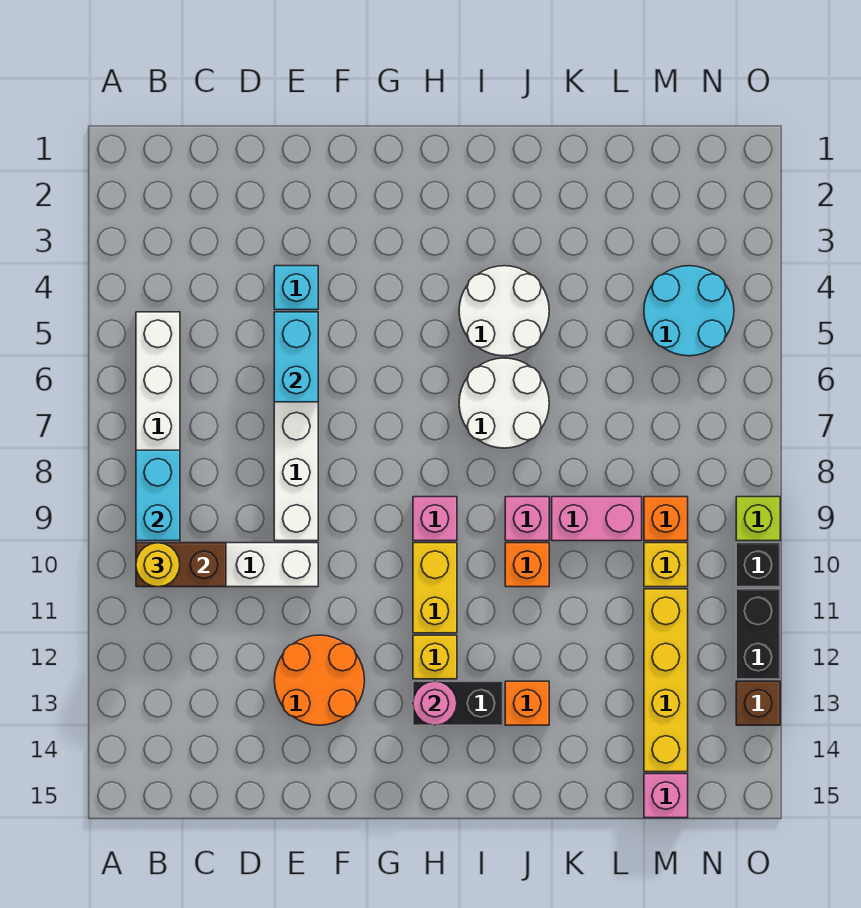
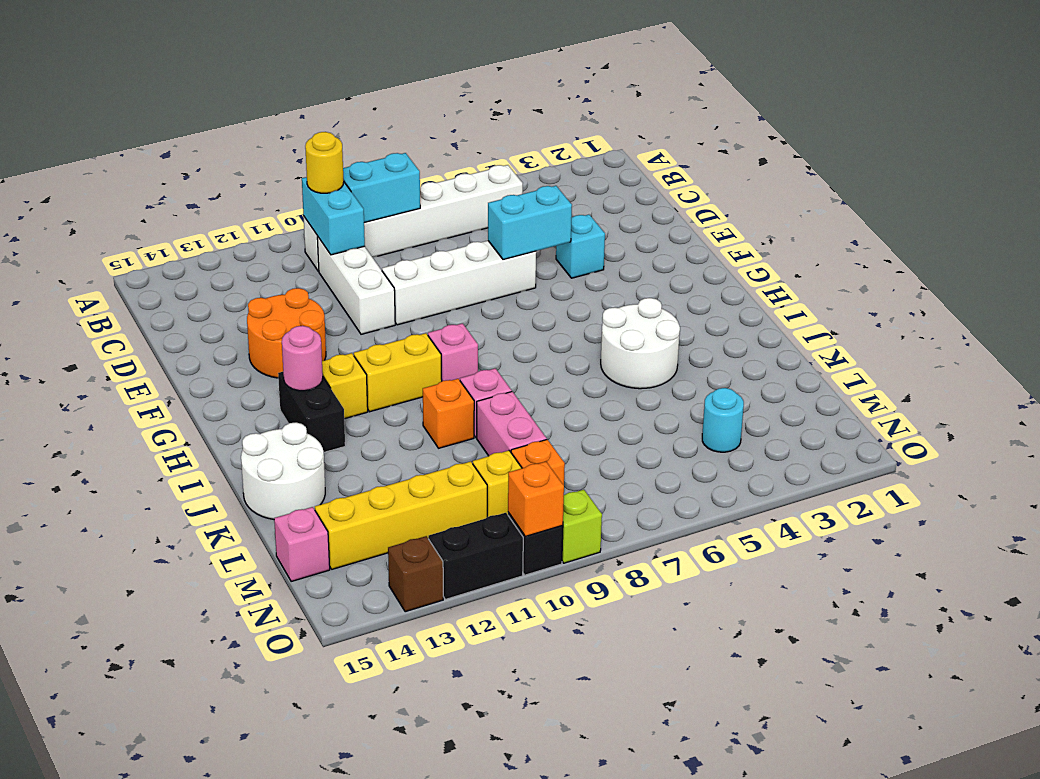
brown 1x2 brick [136,543,226,587] -> cyan 1x2 brick [302,177,365,255]
white 2x2 round brick [459,358,549,448] -> white 2x2 round brick moved to [241,423,325,519]
orange 1x1 brick [505,681,549,725] -> orange 1x1 brick moved to [508,462,564,537]
cyan 2x2 round brick [644,266,734,356] -> cyan 1x1 round brick [702,388,744,452]

